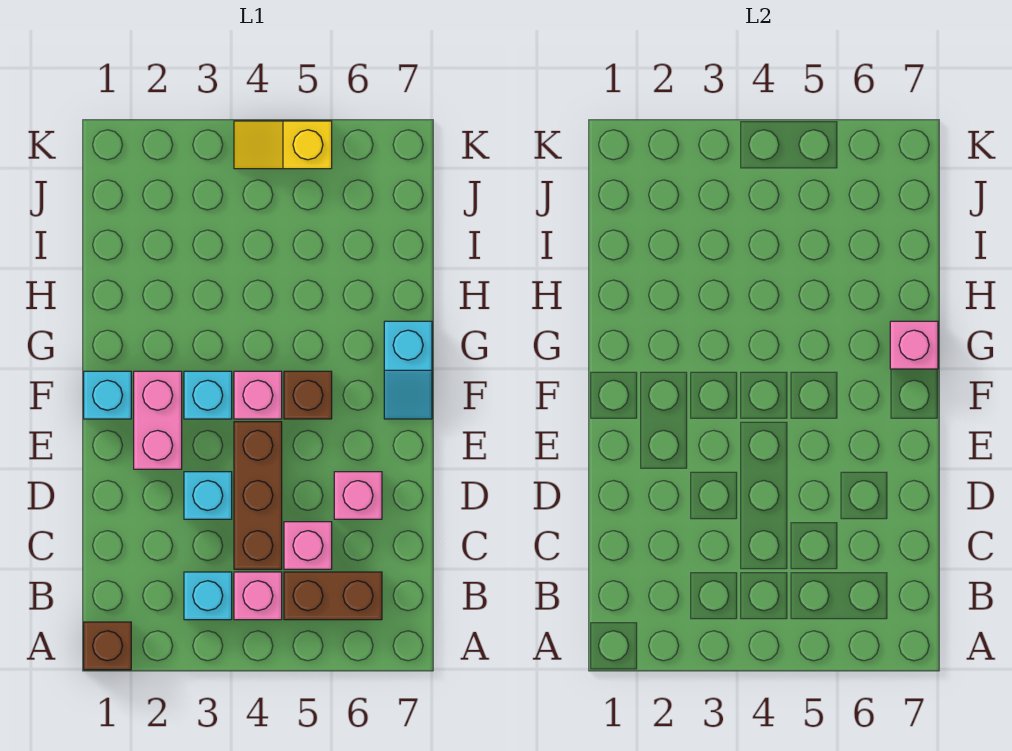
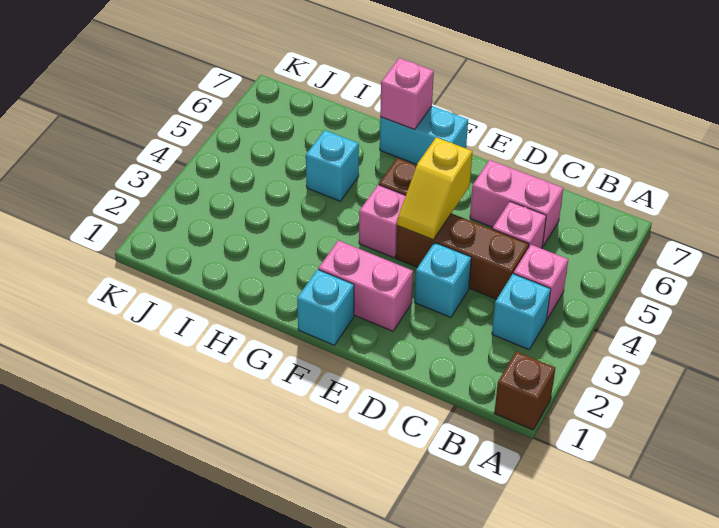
brown 1x2 brick [284,572,382,620] -> none
pink 1x1 brick [334,472,382,519] -> pink 1x2 brick [470,160,563,247]
cyan 1x1 brick [184,371,232,419] -> cyan 1x1 brick moved to [306,130,359,201]
cyan 1x2 slope [384,321,432,419] -> cyan 1x2 brick [380,106,468,165]
yellow 1x2 slope [234,121,332,169] -> yellow 1x2 slope moved to [397,137,472,240]

